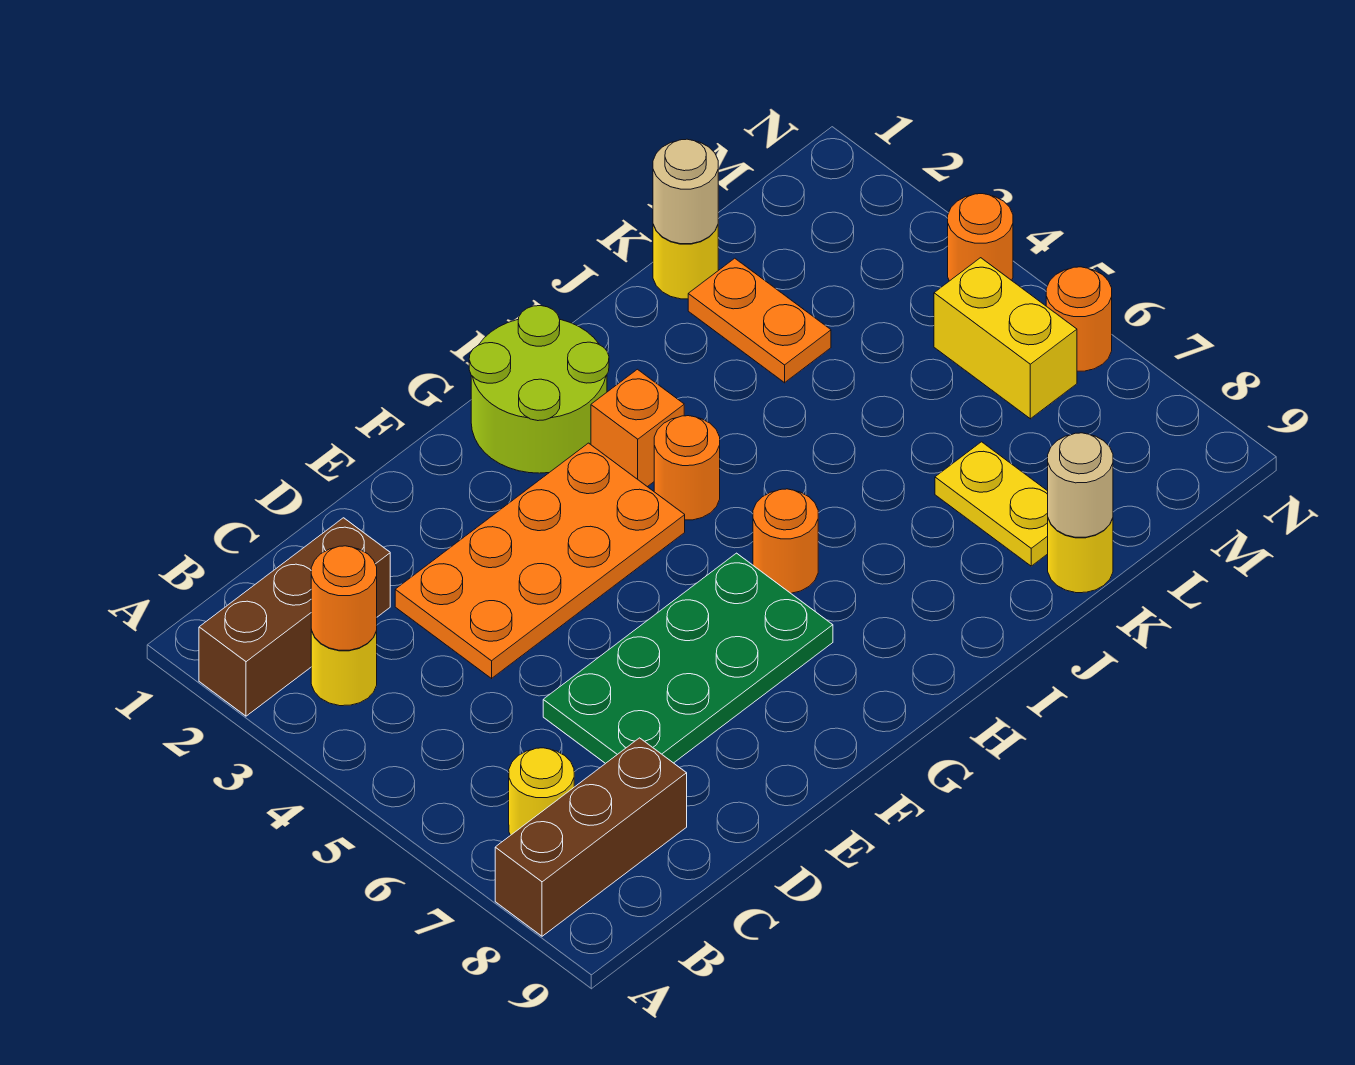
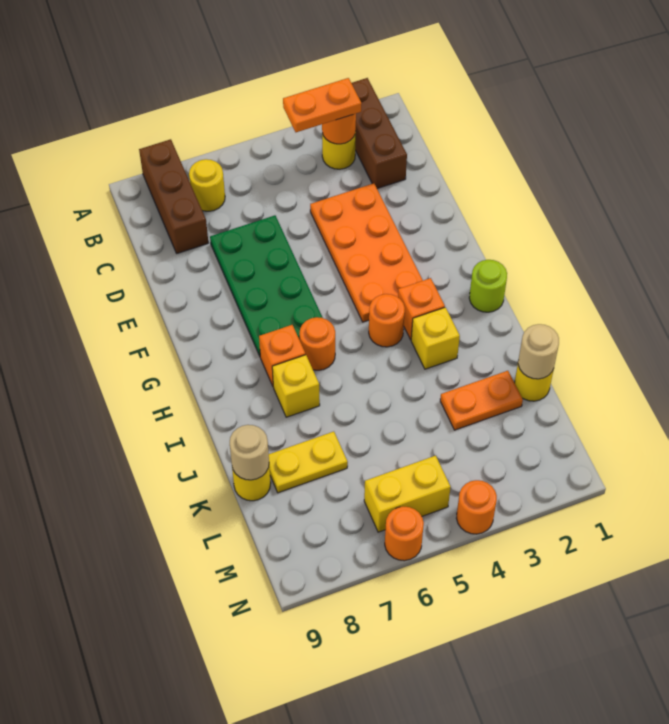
none -> orange 1x2 plate [283,78,362,132]
lime 2x2 round brick [469,306,609,473] -> lime 1x1 round brick [469,260,507,312]
none -> orange 1x1 brick [259,325,305,386]
none -> yellow 1x1 brick [411,307,460,369]
none -> yellow 1x1 brick [272,355,320,417]

